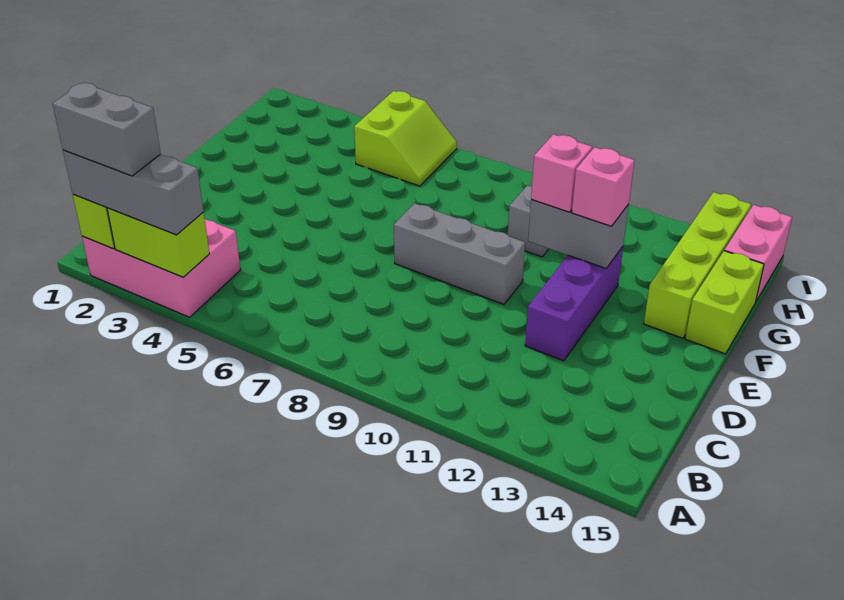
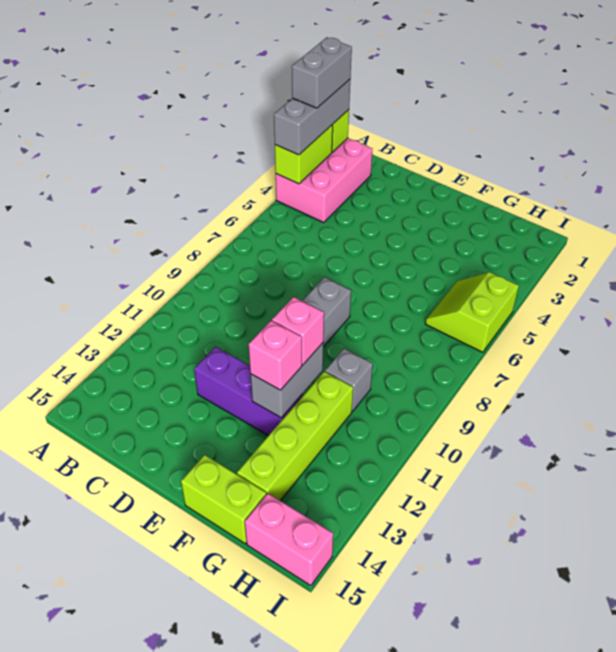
lime 1x4 brick [644,192,751,338] -> lime 1x4 brick turned to [237,372,353,501]
lime 2x2 slope [354,91,457,186] -> lime 2x2 slope turned to [425,272,519,352]

